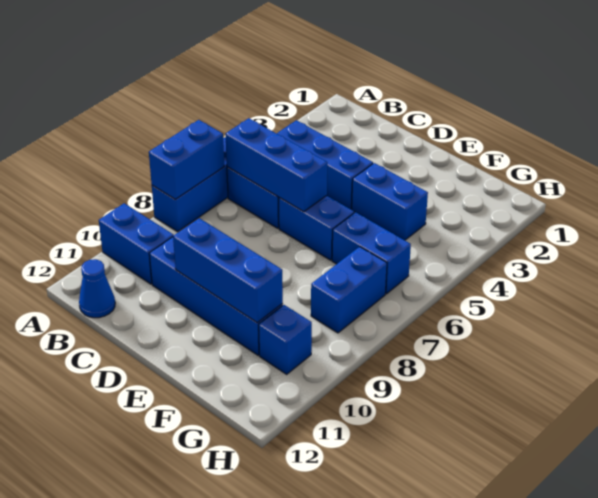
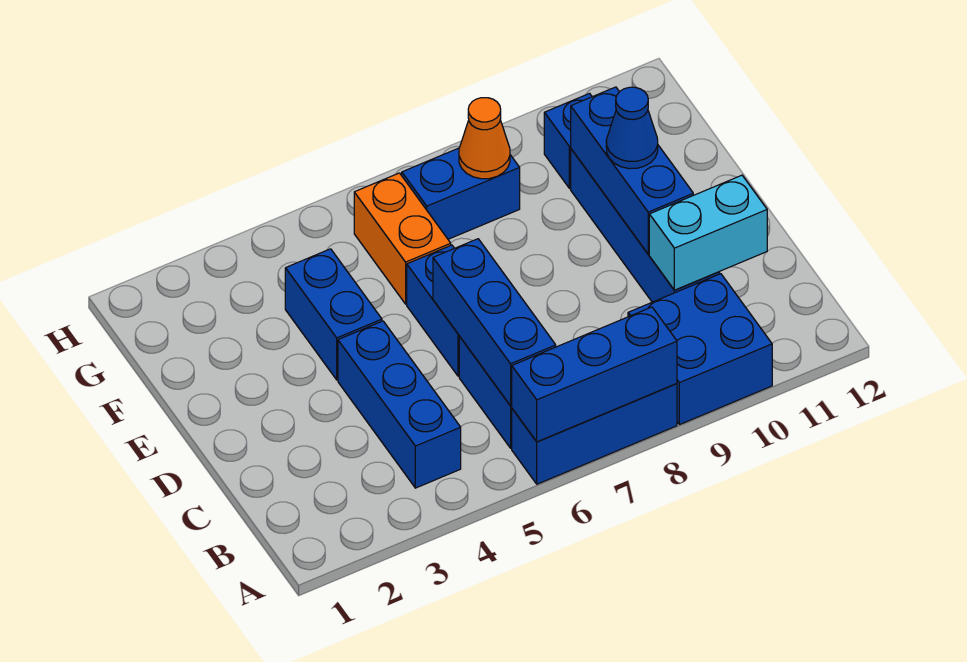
blue 1x2 brick [149,120,224,199] -> blue 1x3 brick [512,307,677,442]
blue 1x2 brick [99,203,174,284] -> blue 2x2 brick [628,274,772,425]
blue 1x1 cone [79,259,115,318] -> blue 1x1 cone moved to [606,87,658,169]
none -> cyan 1x2 brick [649,175,767,290]
blue 1x2 brick [332,212,411,294] -> orange 1x2 brick [354,173,451,304]
none -> orange 1x1 cone [459,98,510,179]

